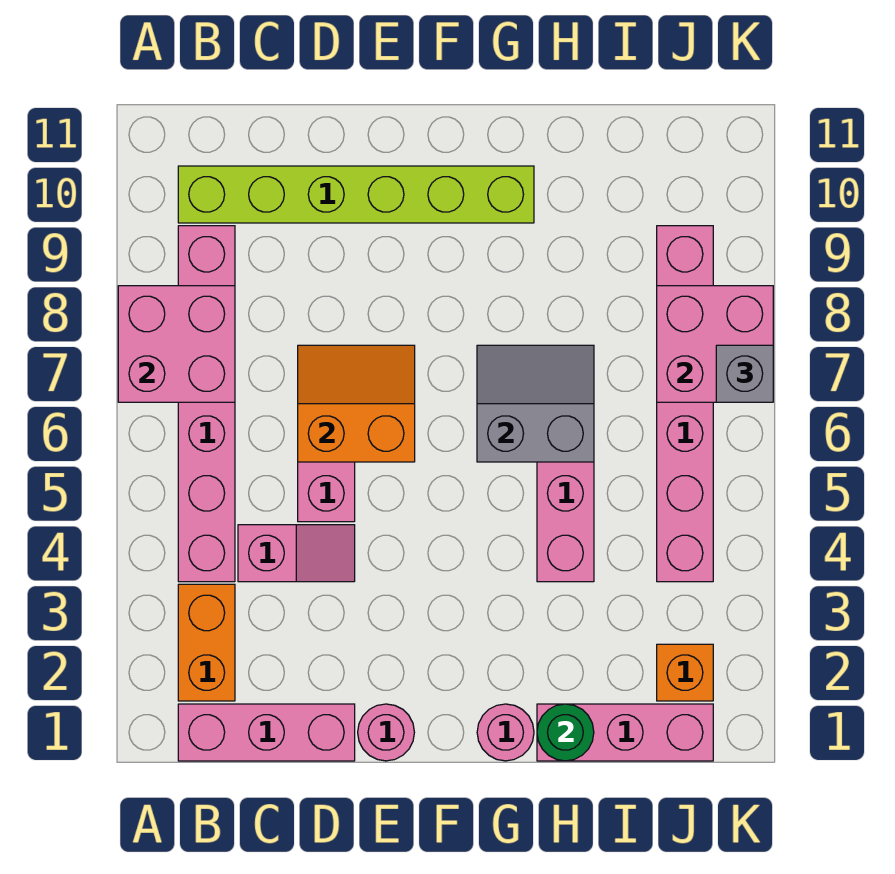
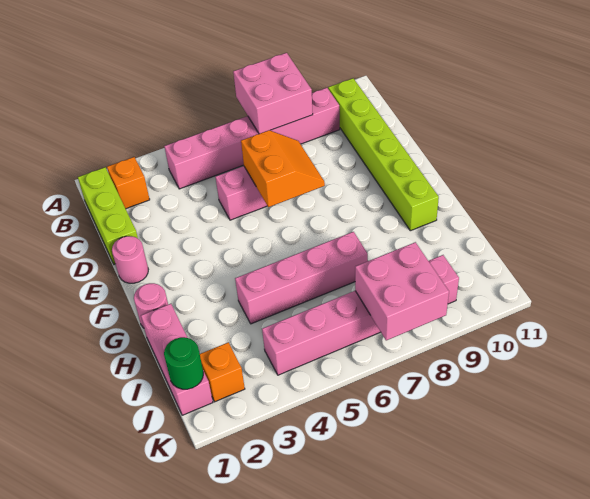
pink 1x3 brick [178,704,355,761] -> lime 1x3 brick [78,167,138,264]
orange 1x2 brick [178,584,235,701] -> orange 1x1 brick [107,157,150,209]
pink 1x2 slope [238,525,355,582] -> none
grey 2x2 slope [477,345,594,462] -> none
green 1x1 round brick [537,704,594,761] -> green 1x1 round brick moved to [164,337,203,389]
grey 1x1 brick [716,345,773,402] -> none

